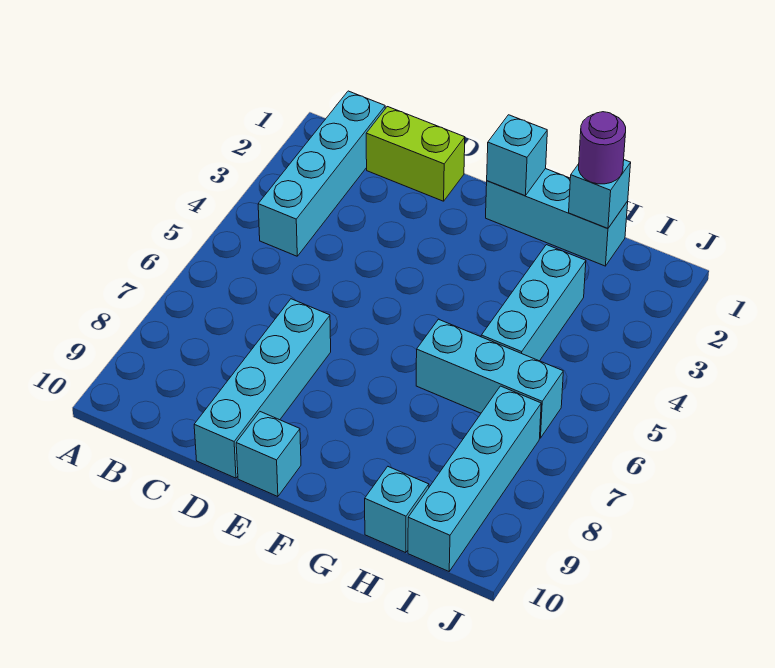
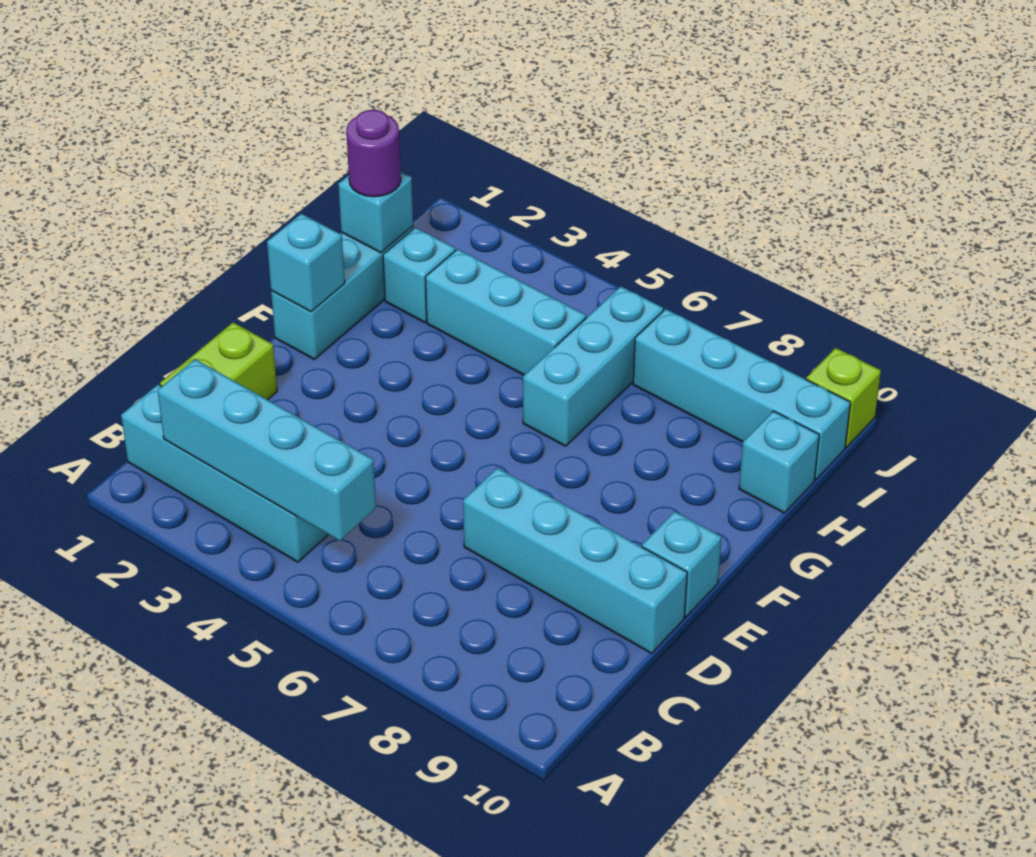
none -> cyan 1x4 brick [158,359,376,541]
none -> cyan 1x1 brick [383,227,456,323]
none -> lime 1x1 brick [806,348,881,447]

